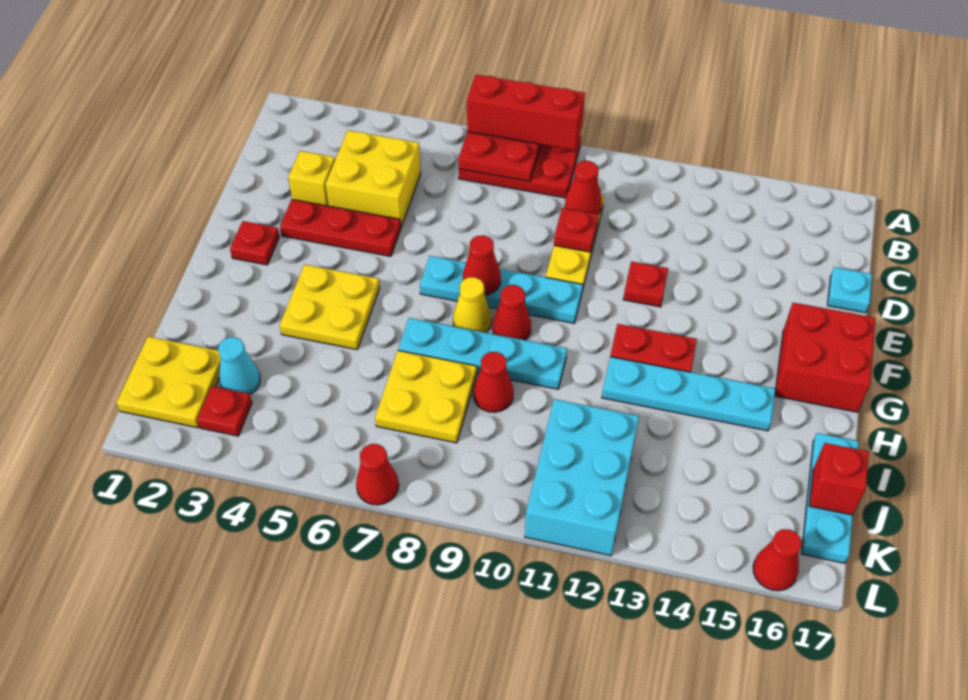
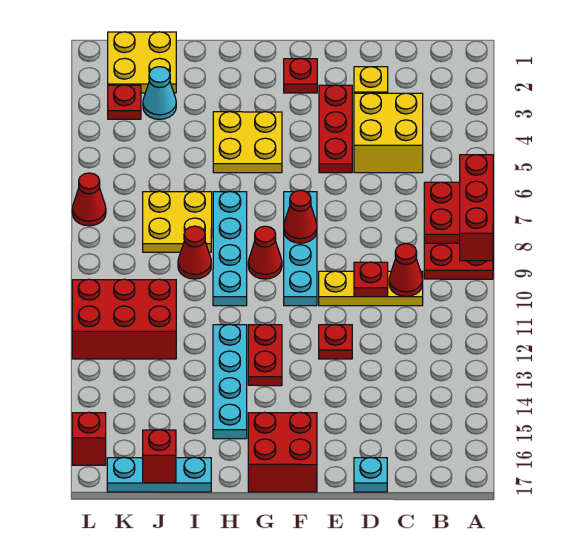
yellow 1x1 cone [453,277,492,333] -> none
cyan 2x3 brick [525,399,639,556] -> red 2x3 brick [72,279,176,359]
red 1x1 cone [753,529,802,591] -> red 1x1 brick [72,412,106,465]

